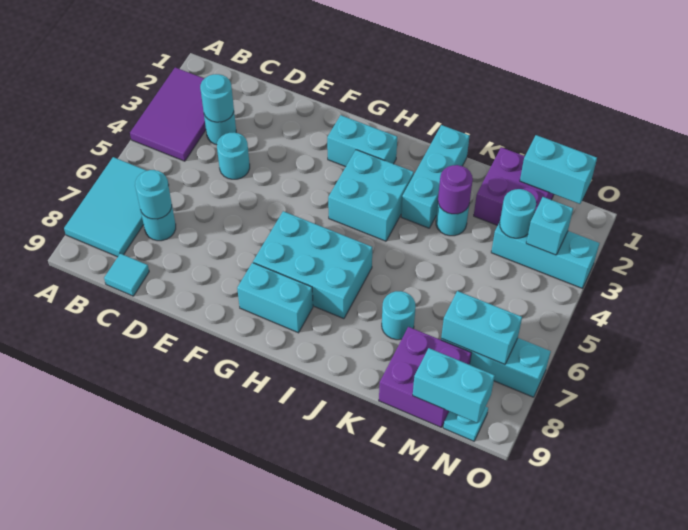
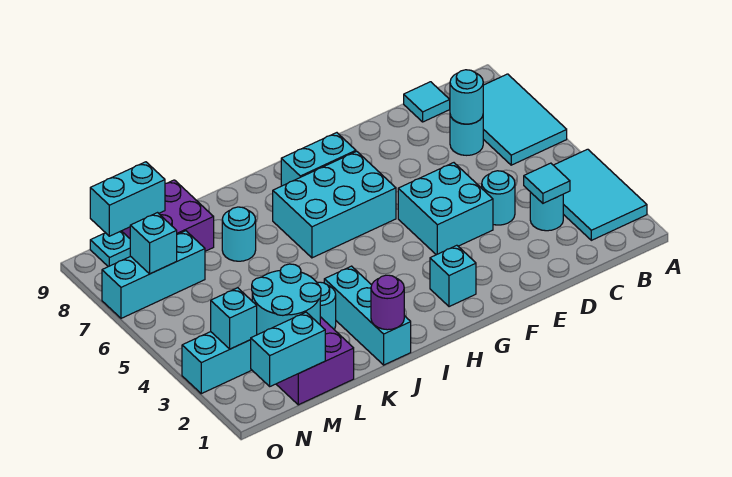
purple 2x3 tile [130,67,206,161] -> cyan 2x3 tile [554,149,647,240]
cyan 1x1 round brick [200,74,234,122] -> cyan 1x1 tile [524,163,570,203]
cyan 1x2 brick [327,115,397,167] -> cyan 1x1 brick [430,245,476,307]
cyan 2x2 brick [328,150,414,241] -> cyan 2x2 brick moved to [398,163,493,255]
purple 1x1 round brick [438,165,473,214] -> purple 1x1 round brick moved to [371,275,404,330]
cyan 1x1 round brick [500,189,536,238] -> cyan 2x2 round brick [252,264,321,335]
cyan 1x2 brick [441,291,522,364] -> cyan 1x1 brick [130,213,177,274]

